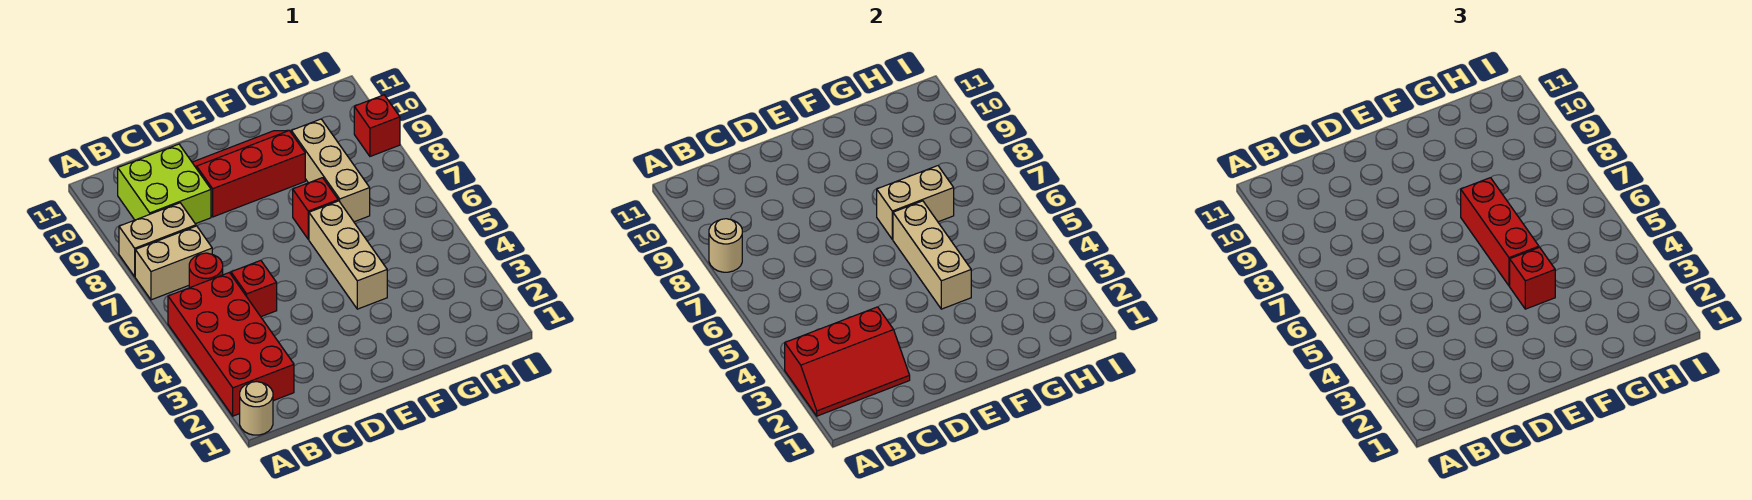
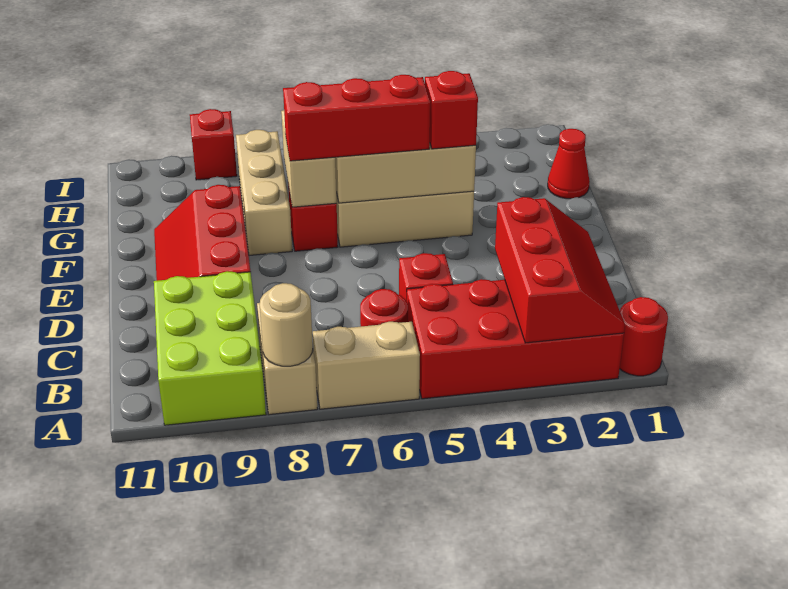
tan 1x1 round brick [240,382,273,435] -> red 1x1 round brick [620,297,668,376]
tan 1x2 brick [135,226,212,300] -> tan 1x2 brick turned to [313,322,420,409]
lime 2x2 brick [118,144,211,224] -> lime 2x3 brick [154,271,266,425]
none -> red 1x1 cone [548,129,590,199]
tan 1x3 brick [291,119,370,222] -> tan 1x3 brick turned to [236,130,292,256]

